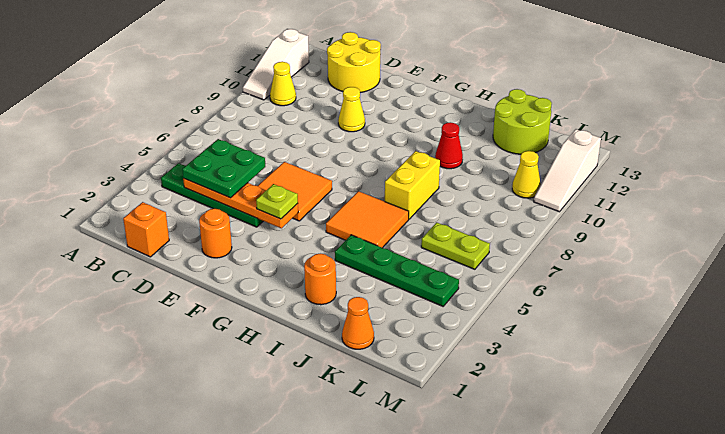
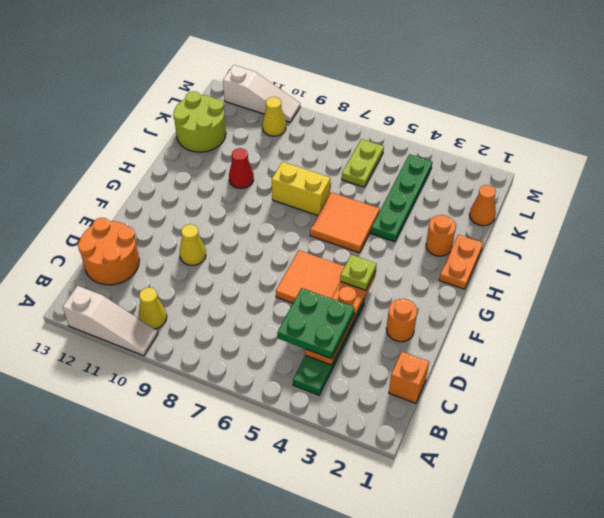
yellow 2x2 round brick [327,32,381,93] -> orange 2x2 round brick [78,218,139,285]
none -> orange 1x2 plate [439,235,483,289]

